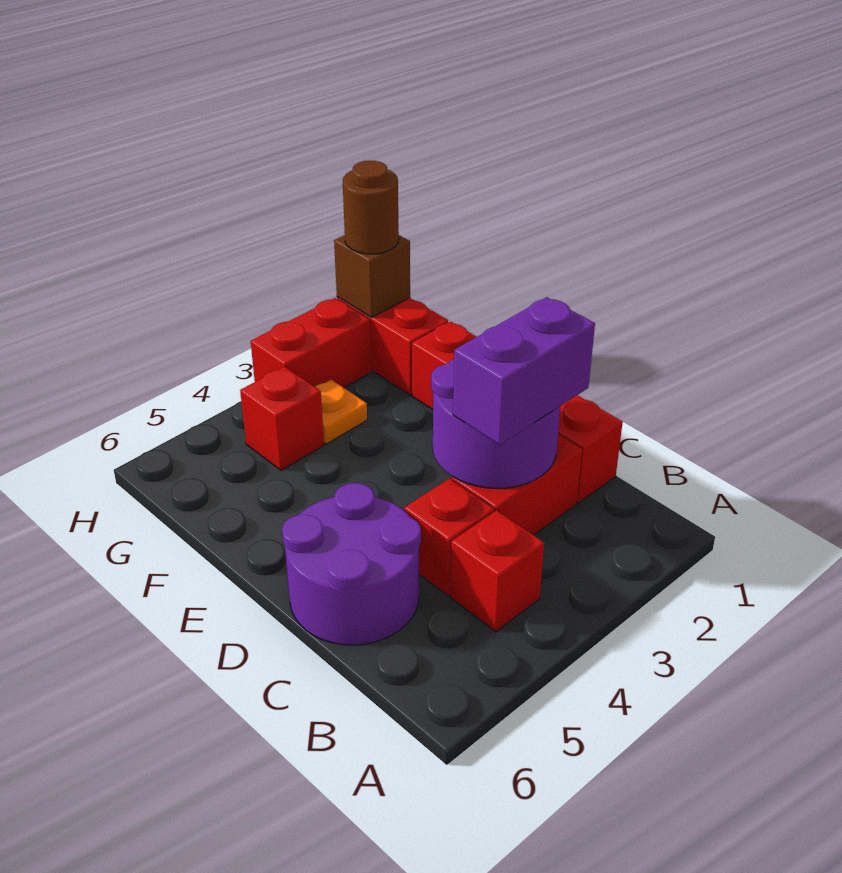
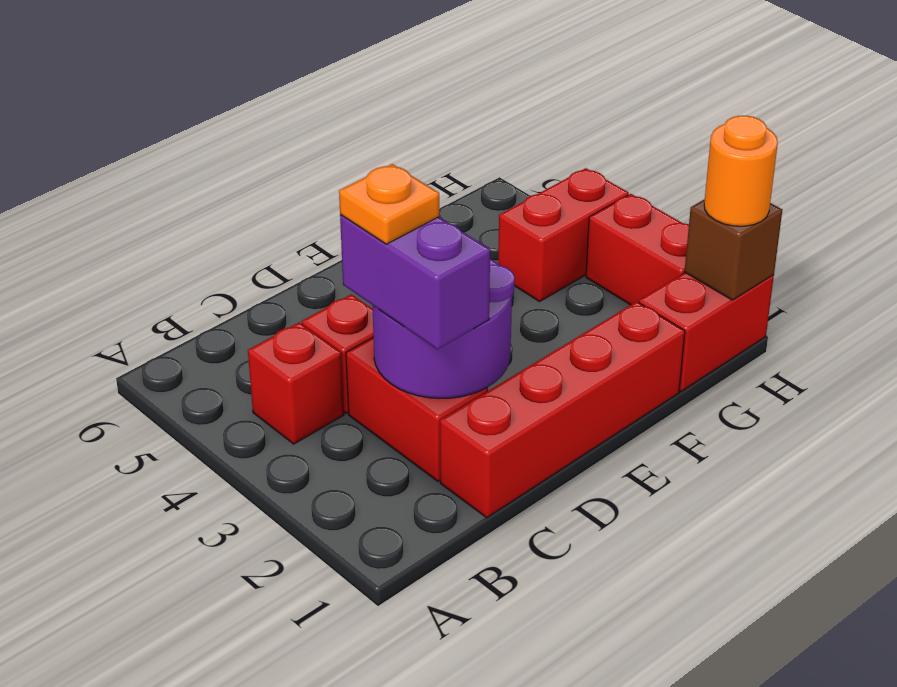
purple 2x2 round brick [282,483,421,645] -> none
orange 1x1 plate [315,380,367,444] -> orange 1x1 plate moved to [339,164,439,244]
red 1x1 brick [240,367,324,470] -> red 1x2 brick [498,168,629,302]
brown 1x1 round brick [343,161,399,254] -> orange 1x1 round brick [704,116,778,226]

